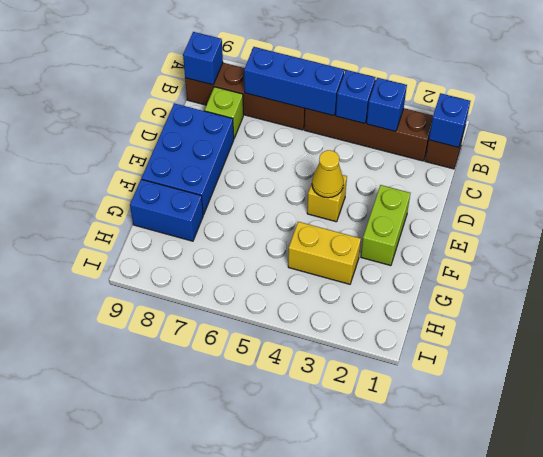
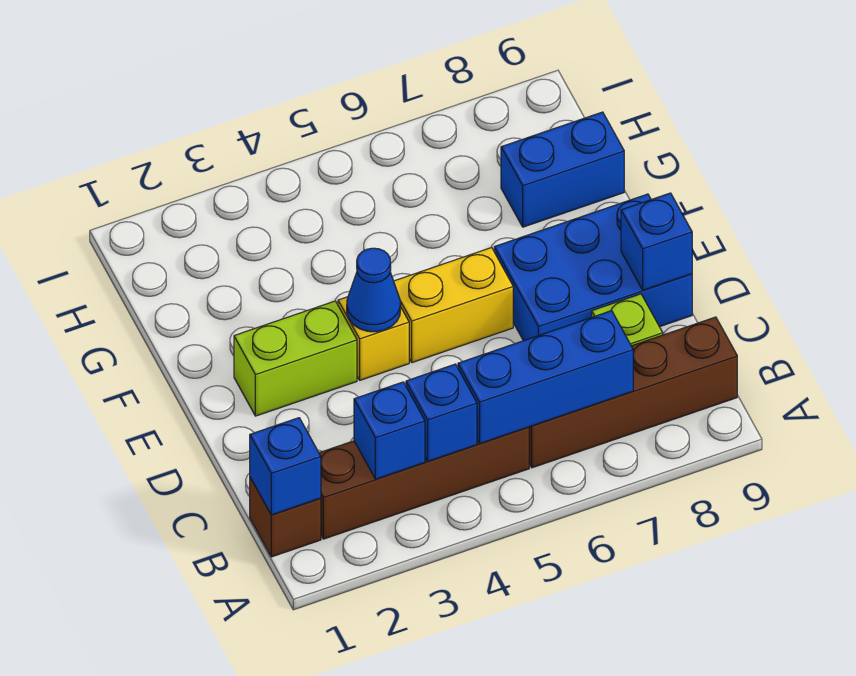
blue 1x1 brick [183,32,223,85] -> blue 1x1 brick moved to [621,193,692,290]
blue 2x3 brick [142,103,234,215] -> blue 2x3 brick turned to [494,194,692,341]
lime 1x2 brick [361,185,410,266] -> lime 1x2 brick turned to [234,301,357,416]
yellow 1x1 cone [312,150,344,198] -> blue 1x1 cone [347,248,401,332]
yellow 1x2 brick [288,222,361,284] -> yellow 1x2 brick moved to [394,248,513,363]

